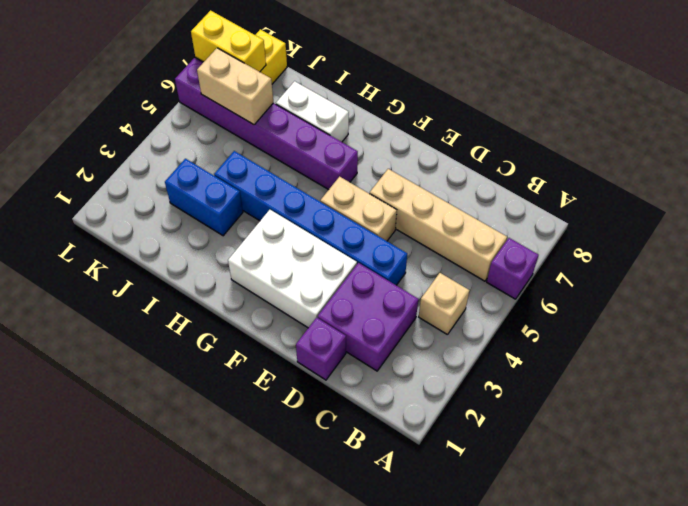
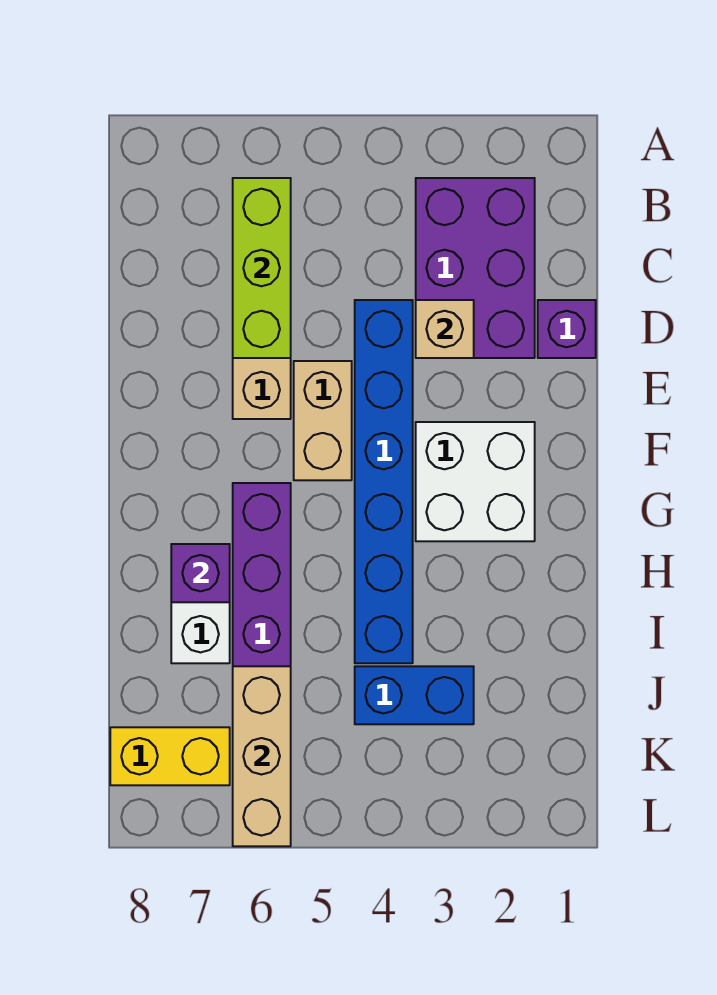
purple 1x1 brick [487,238,538,299] -> purple 1x1 brick moved to [171,544,230,602]
tan 1x1 brick [419,273,469,335] -> tan 1x1 brick moved to [416,300,474,358]
none -> lime 1x3 brick [233,178,291,358]
purple 2x2 brick [318,263,418,371] -> purple 2x3 brick [416,178,535,358]
white 2x3 brick [228,210,357,328] -> white 2x2 brick [416,422,535,541]
blue 1x2 brick [165,159,243,236] -> blue 1x2 brick turned to [355,666,474,724]
tan 1x2 brick [197,48,273,125] -> tan 1x3 brick [233,666,291,846]
yellow 1x2 brick [191,10,266,72] -> none

